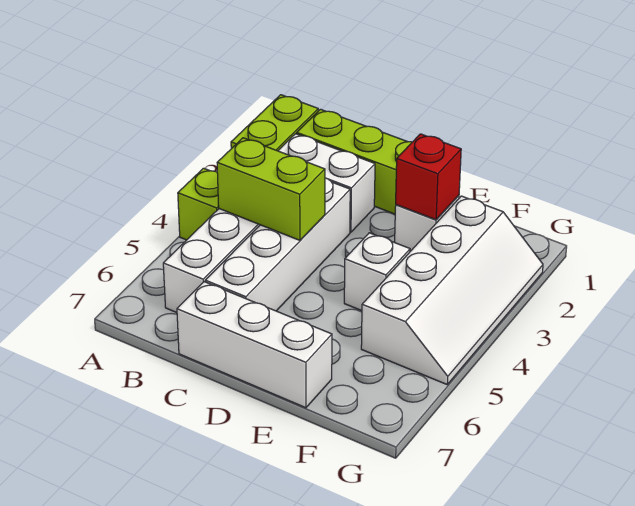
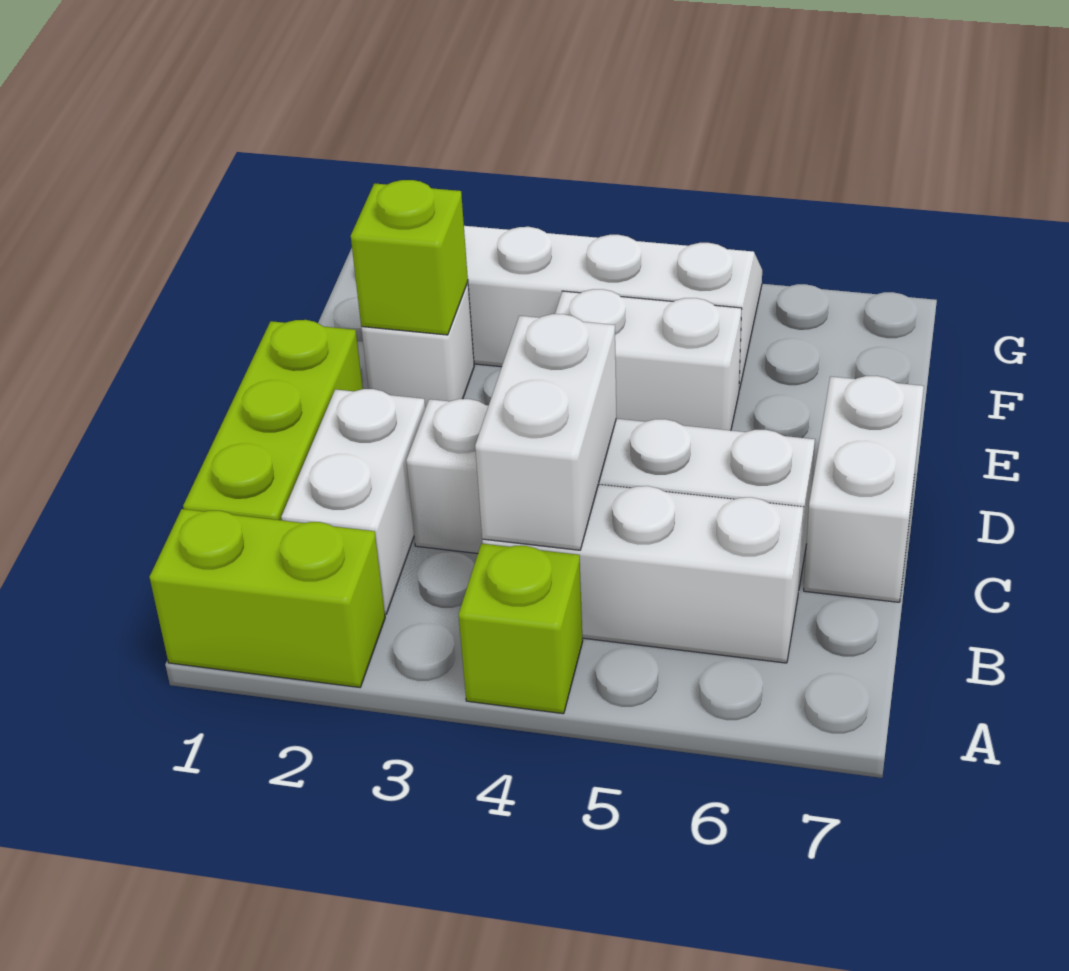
lime 1x2 brick [217,138,325,240] -> white 1x2 brick [475,314,617,550]
white 1x3 brick [177,282,332,408] -> white 1x2 brick [804,376,924,602]
red 1x1 brick [396,134,461,220] -> lime 1x1 brick [351,180,468,335]
white 1x1 brick [344,233,410,311] -> white 1x2 brick [555,289,742,430]

